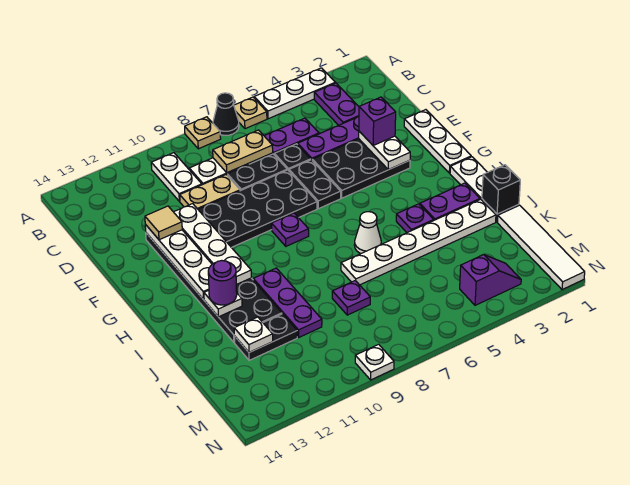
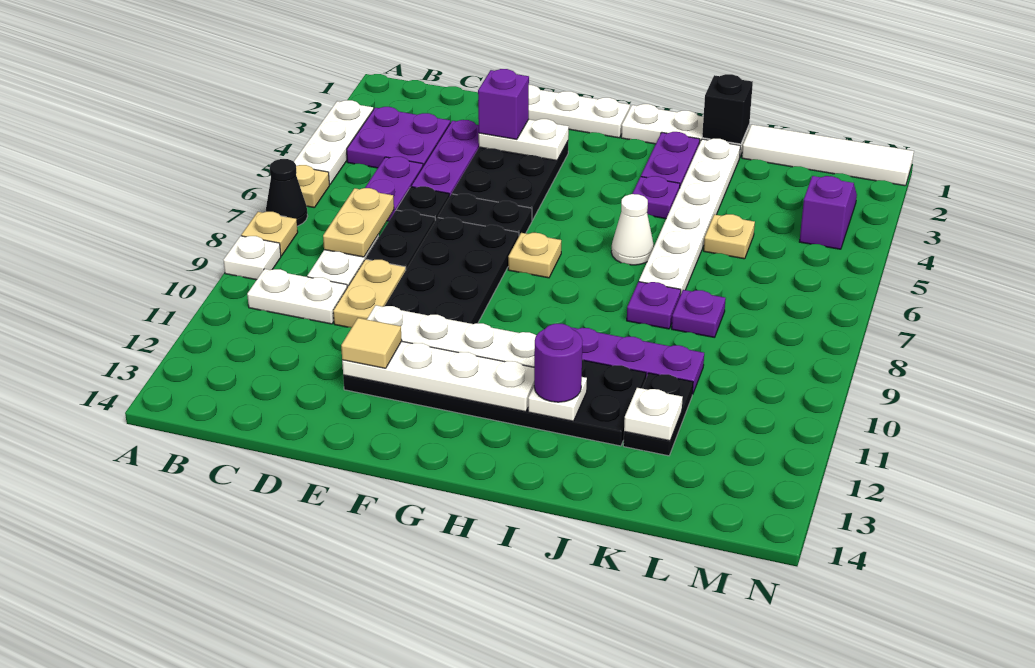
purple 1x2 plate [314,83,359,125] -> purple 2x2 plate [347,107,450,168]
none -> tan 1x1 plate [508,233,561,278]
purple 1x1 plate [271,213,309,246] -> purple 1x1 plate moved to [627,282,681,329]
none -> tan 1x1 plate [704,214,755,259]
white 1x1 plate [355,344,394,380] -> white 1x1 plate moved to [224,236,281,280]

